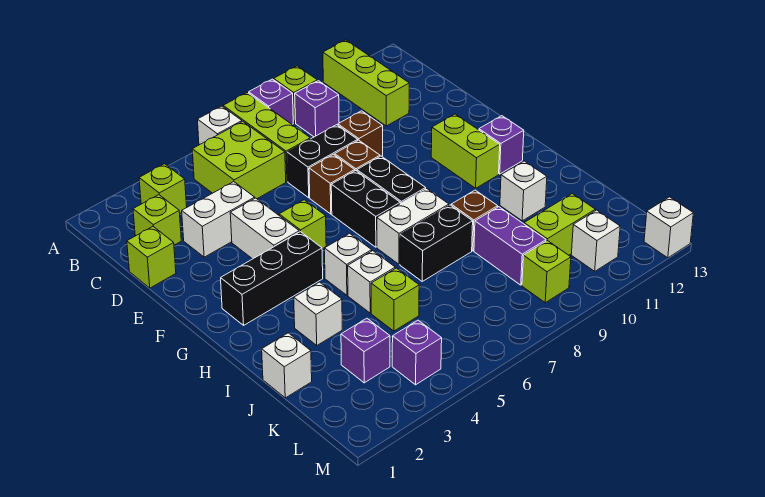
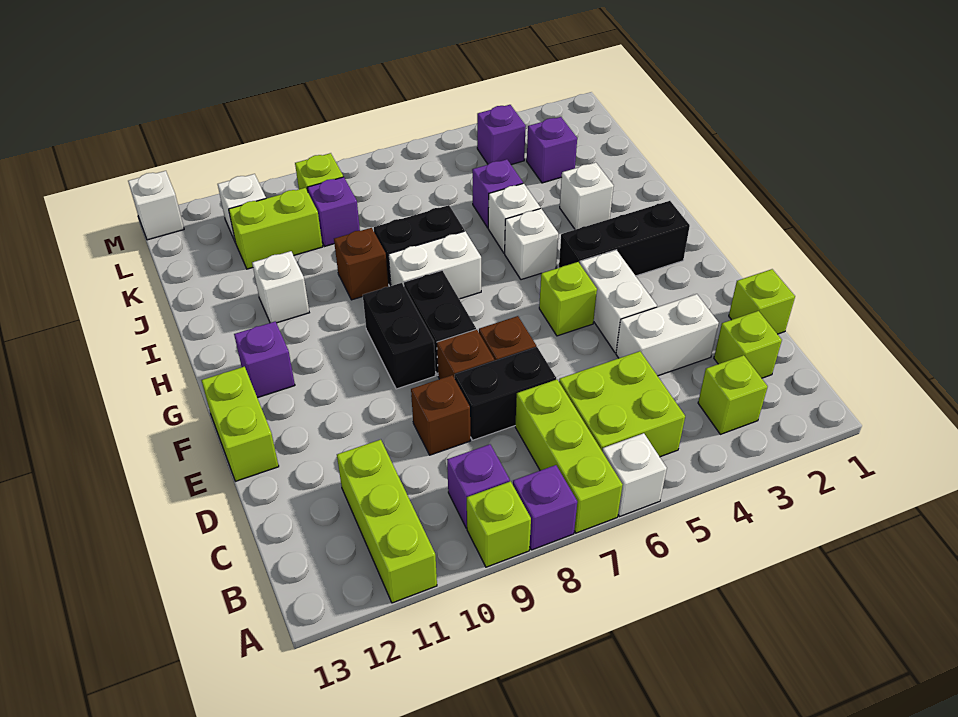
black 1x2 brick [331,171,400,247] -> black 1x2 brick moved to [363,283,435,389]
lime 1x2 brick [431,114,500,188] -> lime 1x2 brick moved to [201,367,279,481]
white 1x1 brick [262,333,312,398] -> none
lime 1x1 brick [371,268,419,331] -> purple 1x1 brick [472,159,523,228]
purple 1x2 brick [474,207,546,285] -> purple 1x1 brick [307,177,360,246]

